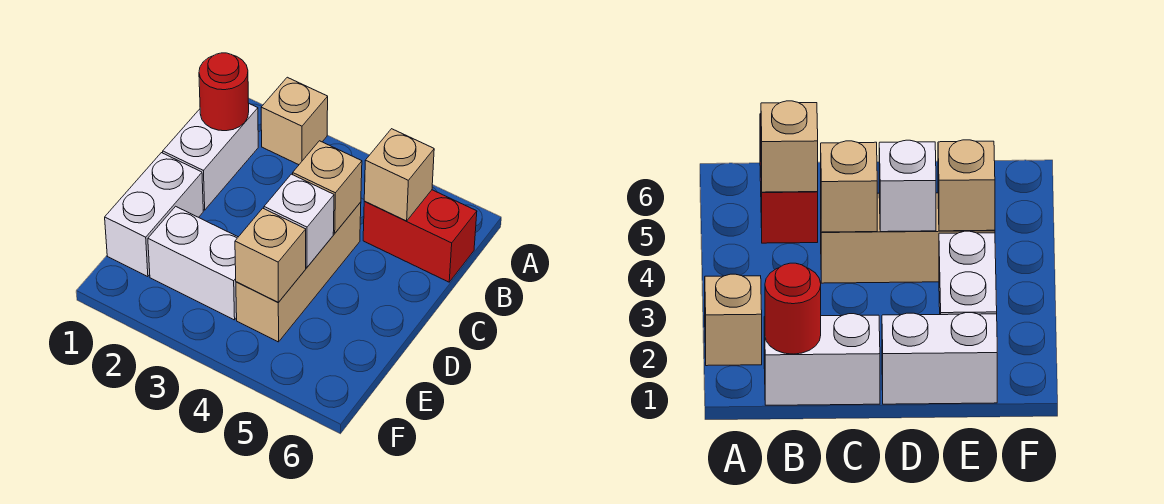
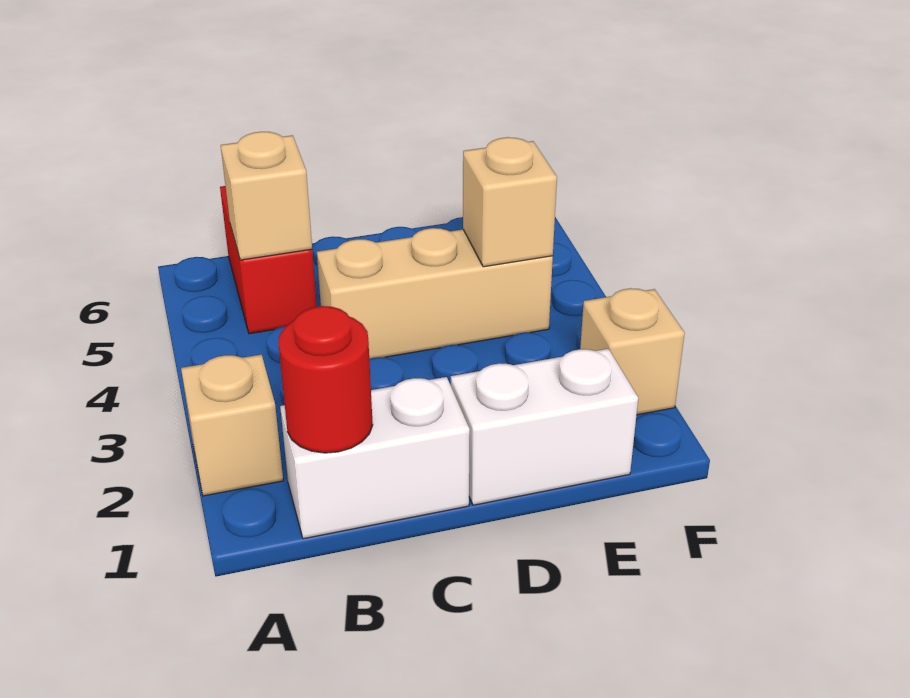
tan 1x1 brick [293,141,362,233] -> tan 1x1 brick moved to [580,288,685,415]
white 1x1 brick [264,174,334,268] -> none
white 1x2 brick [148,206,238,320] -> none

